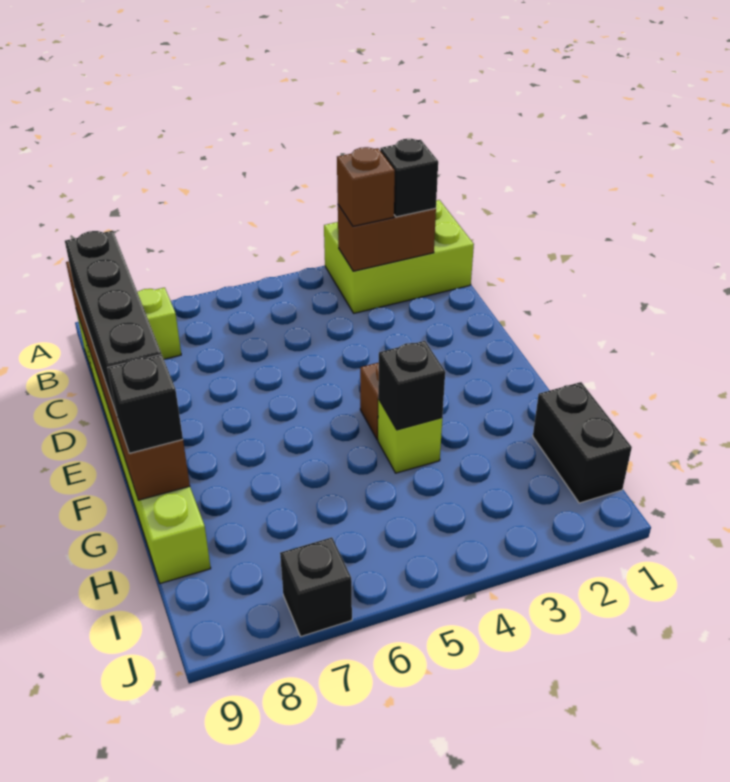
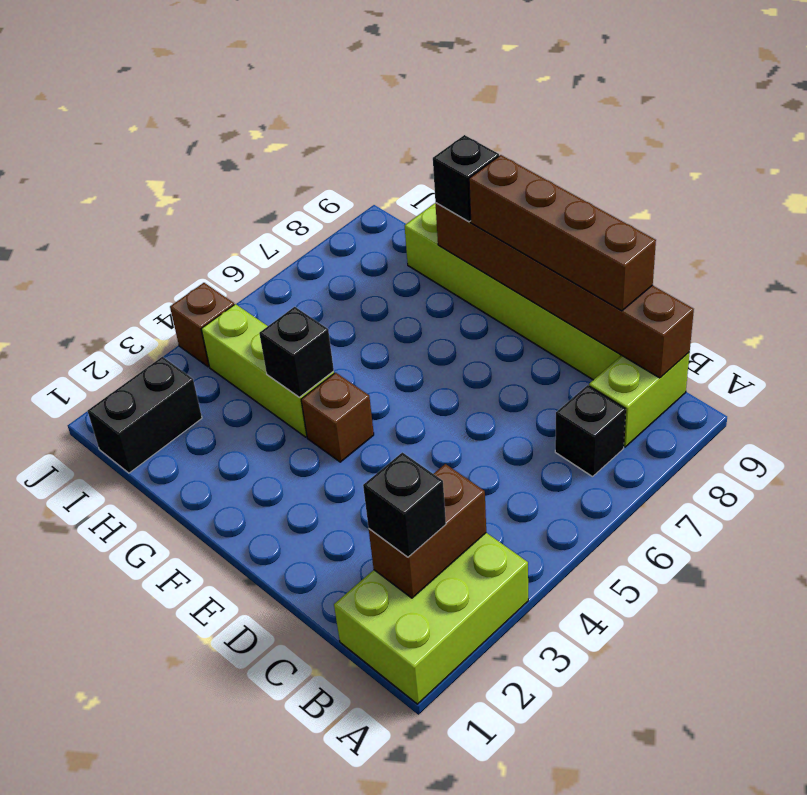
brown 1x1 brick [337,147,395,226] -> brown 1x1 brick moved to [170,283,234,367]
black 1x4 brick [65,231,161,412] -> brown 1x4 brick [469,155,656,311]
lime 1x1 brick [378,399,442,473] -> lime 1x3 brick [201,304,334,437]
black 1x2 brick [533,382,632,503] -> black 1x2 brick turned to [88,357,202,473]
black 1x1 brick [280,537,352,636] -> black 1x1 brick moved to [555,385,626,477]

